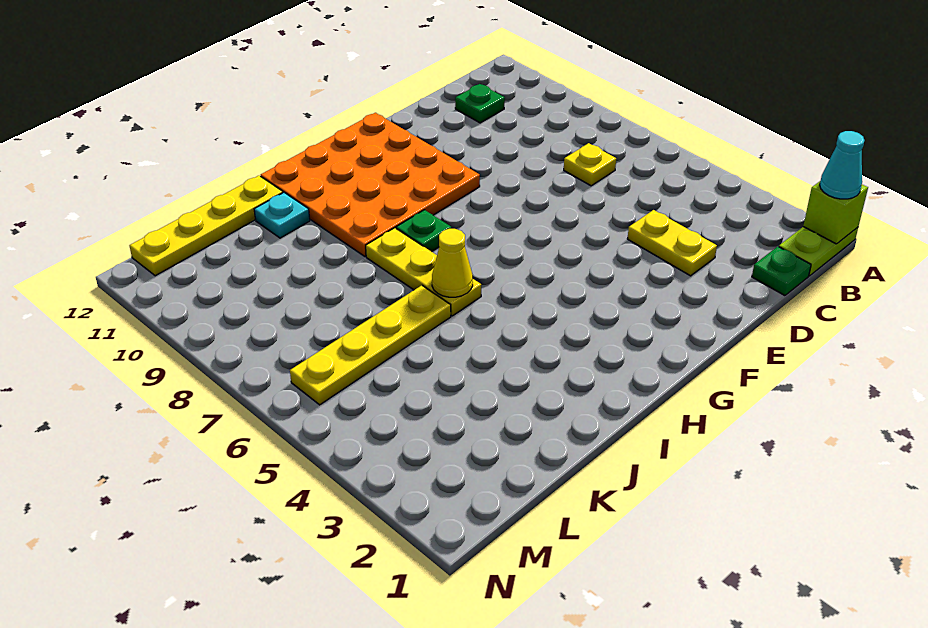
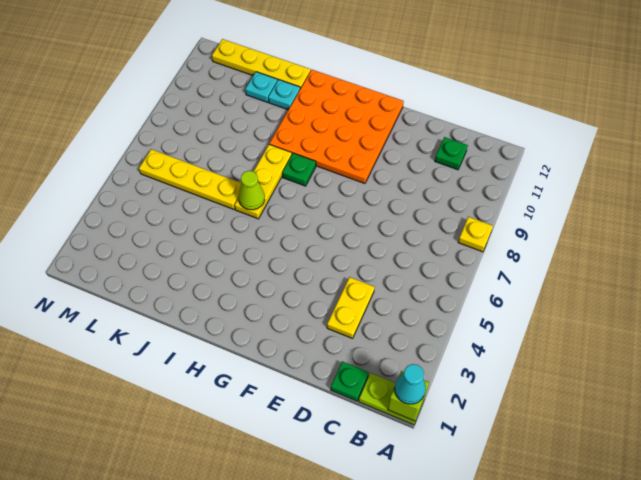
yellow 1x1 plate [564,143,616,186] -> yellow 1x1 plate moved to [458,217,493,252]
yellow 1x1 cone [432,229,473,297] -> lime 1x1 cone [239,171,265,210]
none -> cyan 1x1 plate [245,72,277,102]

